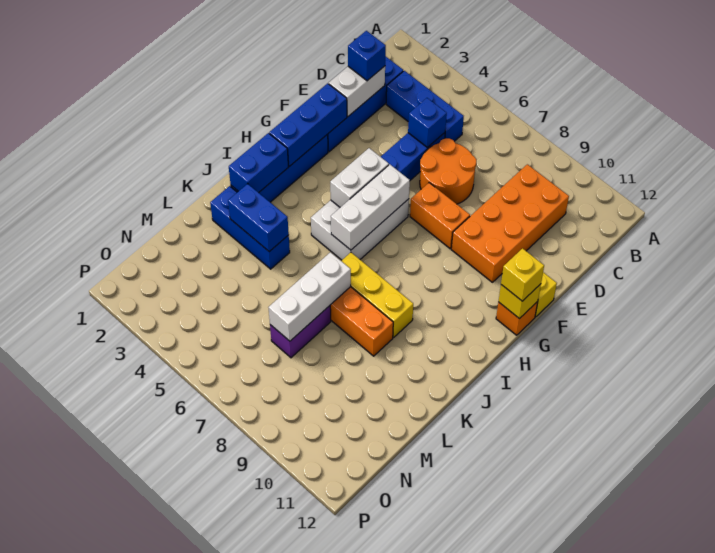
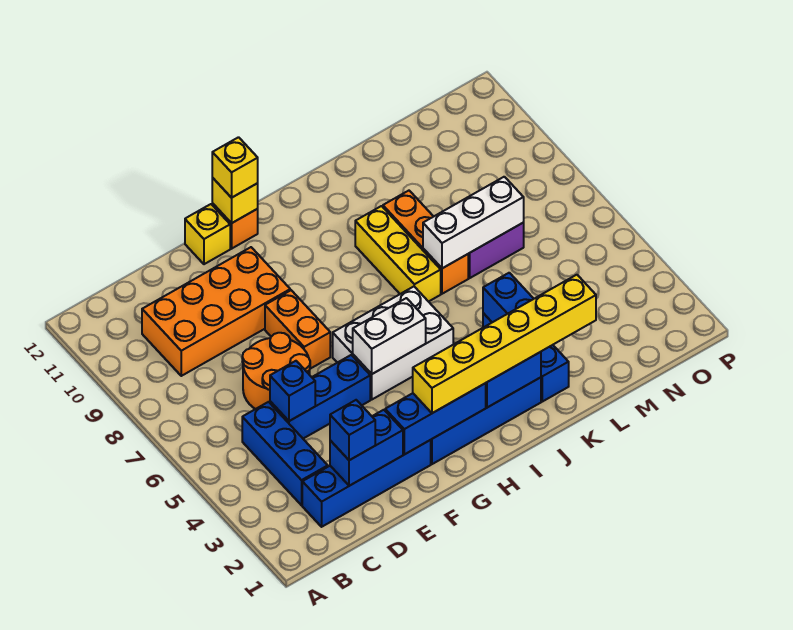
white 1x2 brick [329,66,385,117] -> blue 1x2 brick [330,410,403,486]
none -> yellow 1x6 brick [413,275,596,413]
white 1x3 brick [331,164,410,250] -> none

